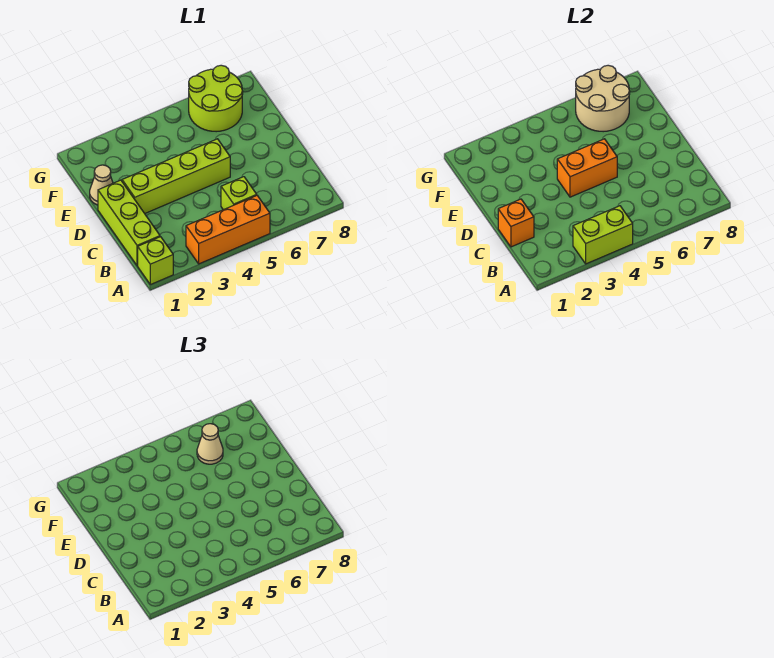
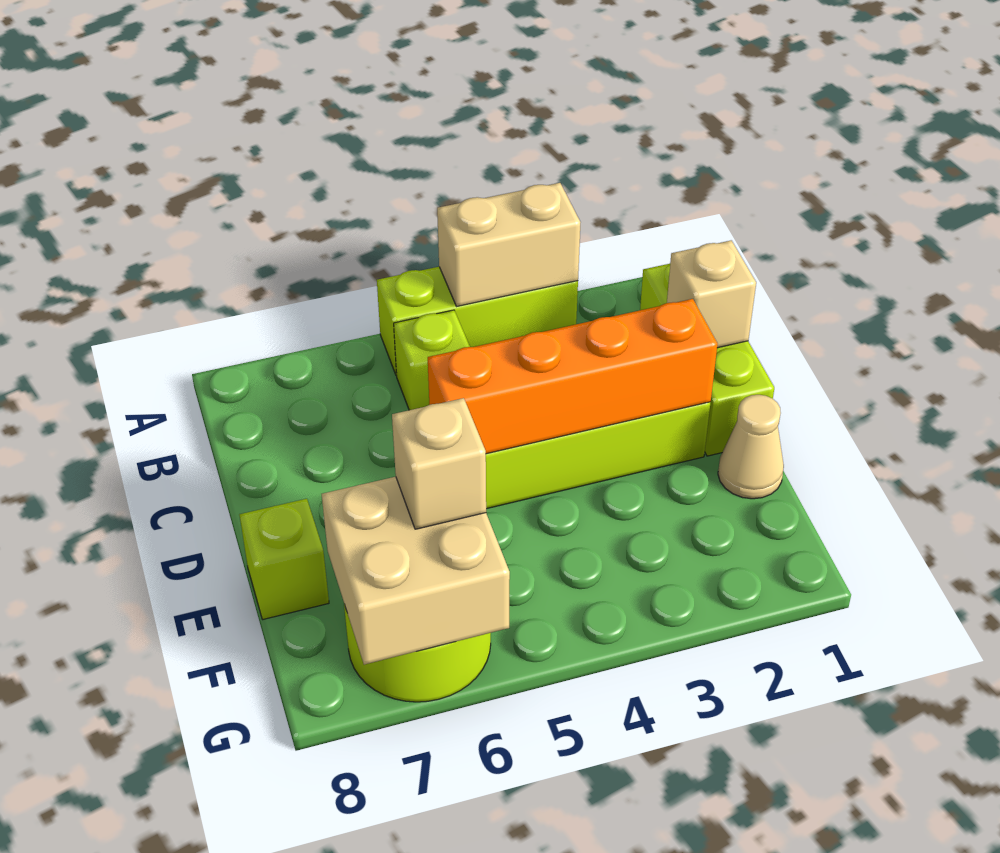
lime 1x1 brick [138,237,173,285] -> lime 1x1 brick moved to [239,499,329,619]
orange 1x3 brick [186,196,270,264] -> lime 1x3 brick [377,267,578,376]
lime 1x2 brick [573,206,633,264] -> tan 1x2 brick [437,183,581,306]
orange 1x1 brick [498,199,534,247] -> tan 1x1 brick [667,240,756,348]
orange 1x2 brick [557,139,617,197] -> orange 1x4 brick [428,299,717,454]
tan 2x2 round brick [576,65,630,132] -> tan 2x2 brick [322,477,510,665]
tan 1x1 cone [197,424,223,464] -> tan 1x1 brick [392,398,486,529]

